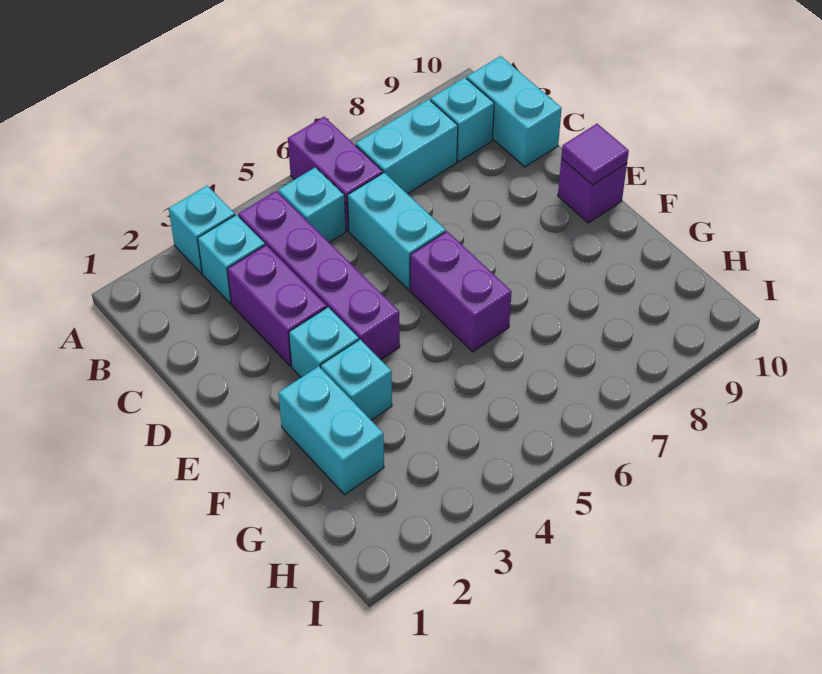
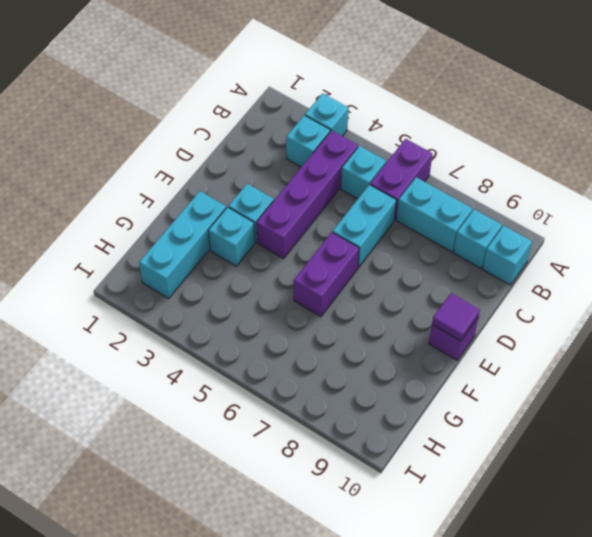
cyan 1x2 brick [467,56,562,167] -> cyan 1x1 brick [483,226,532,285]
purple 1x2 brick [227,245,327,366] -> none
cyan 1x2 brick [278,366,384,495] -> cyan 1x3 brick [139,191,226,298]

